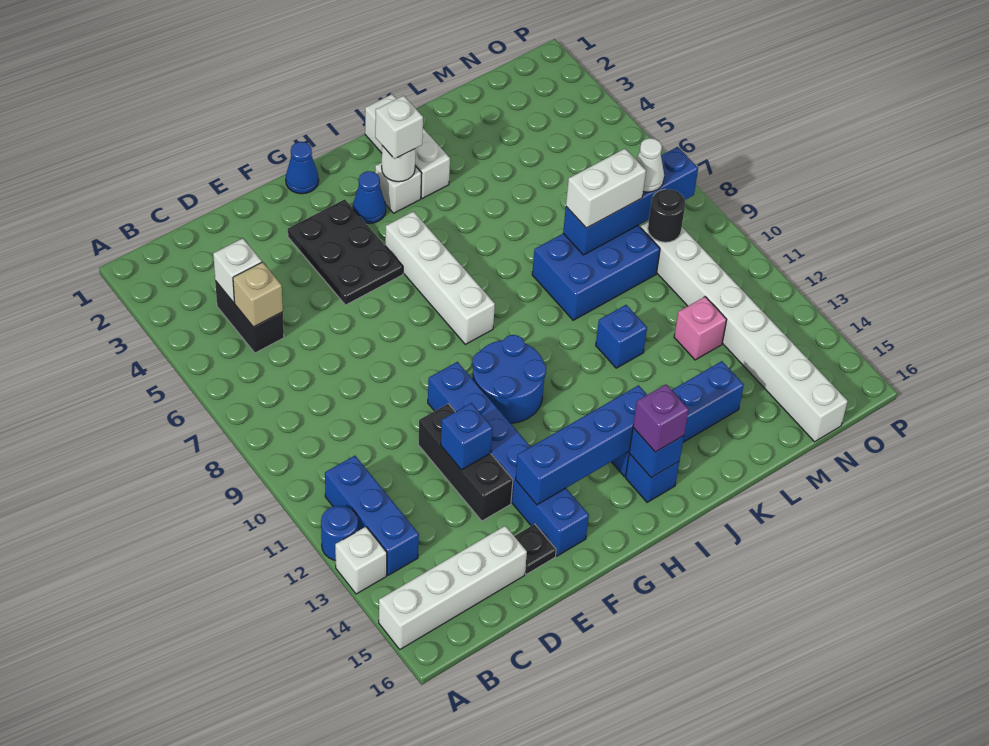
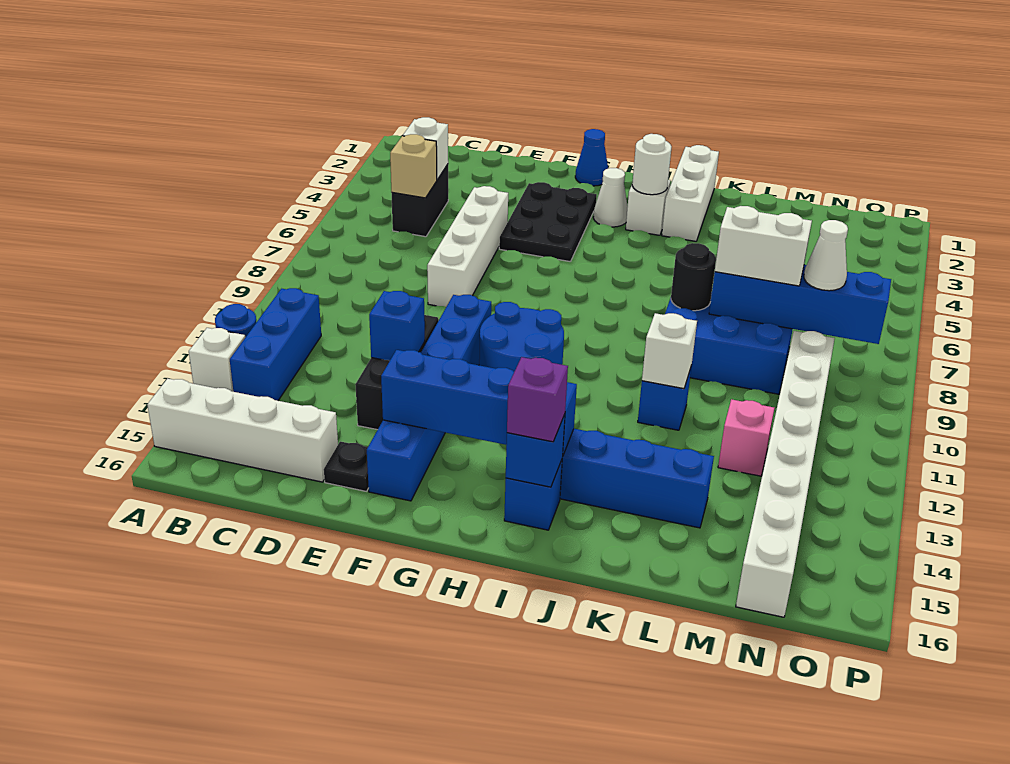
blue 1x1 cone [353,171,386,223] -> white 1x1 cone [593,168,628,227]
white 1x4 brick [385,212,495,344] -> white 1x4 brick moved to [427,186,508,307]
white 1x1 brick [375,96,423,159] -> white 1x1 brick moved to [642,313,697,389]
black 1x1 round brick [648,189,686,242] -> black 1x1 round brick moved to [671,243,716,311]

